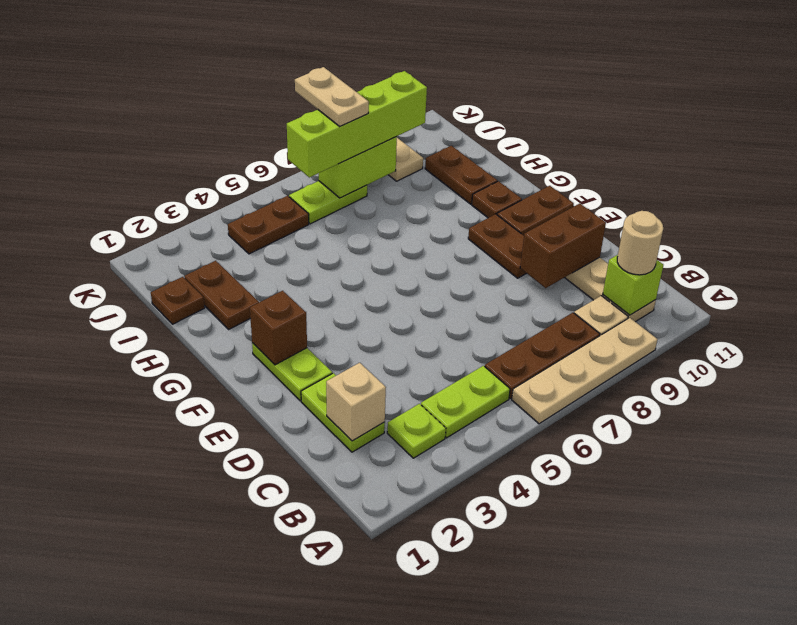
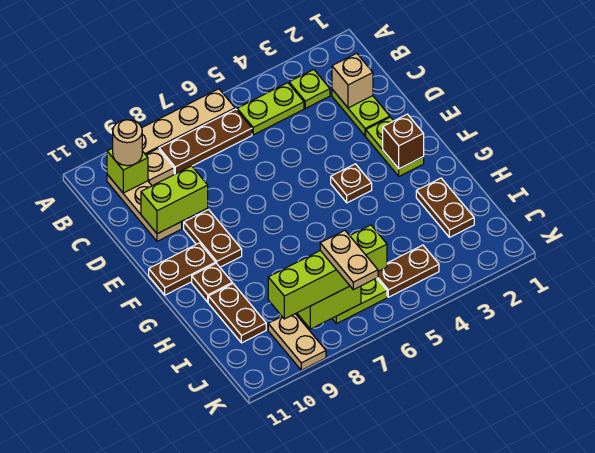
brown 1x2 brick [520,204,606,288] -> lime 1x2 brick [141,166,208,234]
brown 1x1 plate [151,277,205,324] -> brown 1x1 plate moved to [331,164,372,203]

